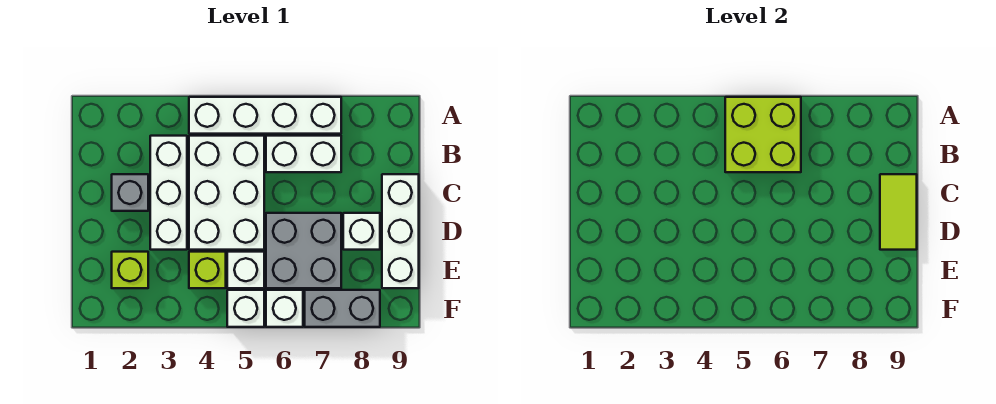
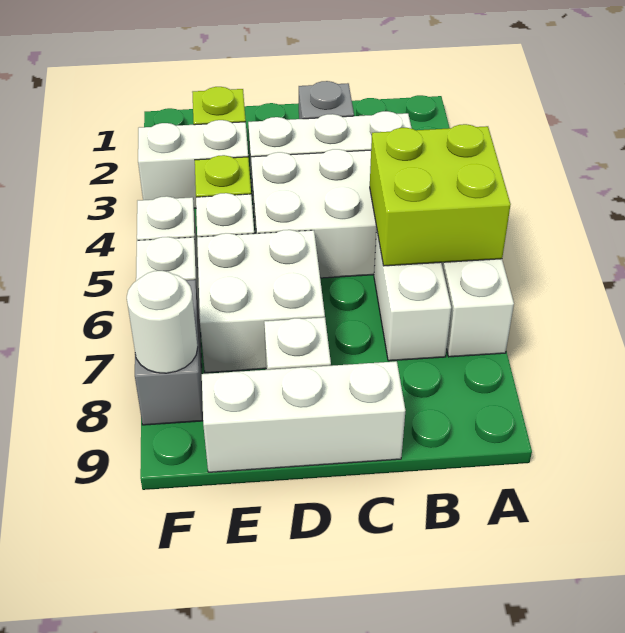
lime 1x2 tile [880,174,917,250] -> none
grey 2x2 brick [266,213,341,288] -> white 2x2 brick [197,230,325,373]
none -> white 1x2 brick [138,120,248,208]
none -> white 1x1 round brick [127,271,198,373]

